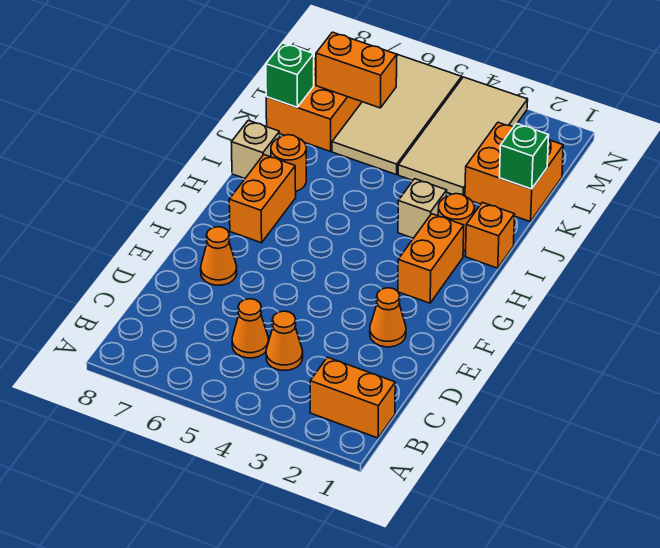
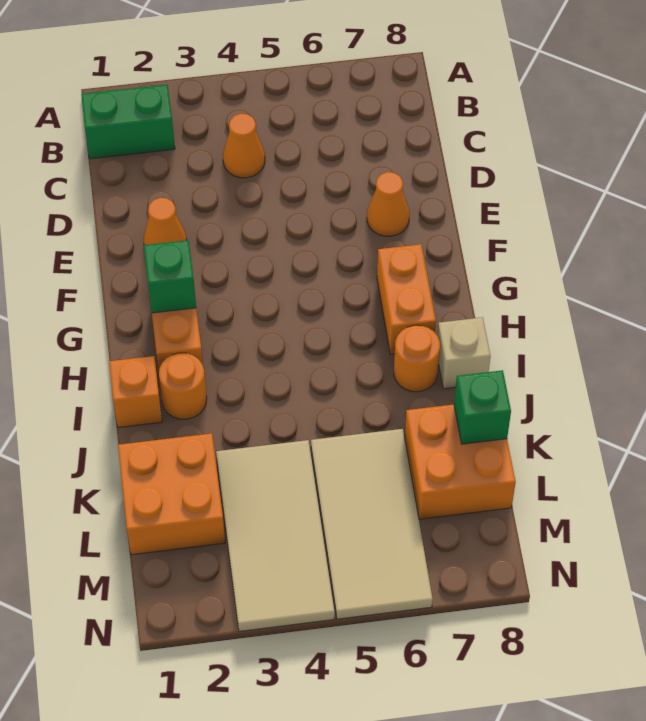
orange 1x2 brick [310,357,395,438] -> green 1x2 brick [81,85,175,159]
orange 1x1 cone [232,299,268,358] -> none
tan 1x1 brick [398,179,447,238] -> none
green 1x1 brick [499,123,549,189] -> green 1x1 brick moved to [144,240,196,313]
orange 1x2 brick [316,32,397,108] -> none

